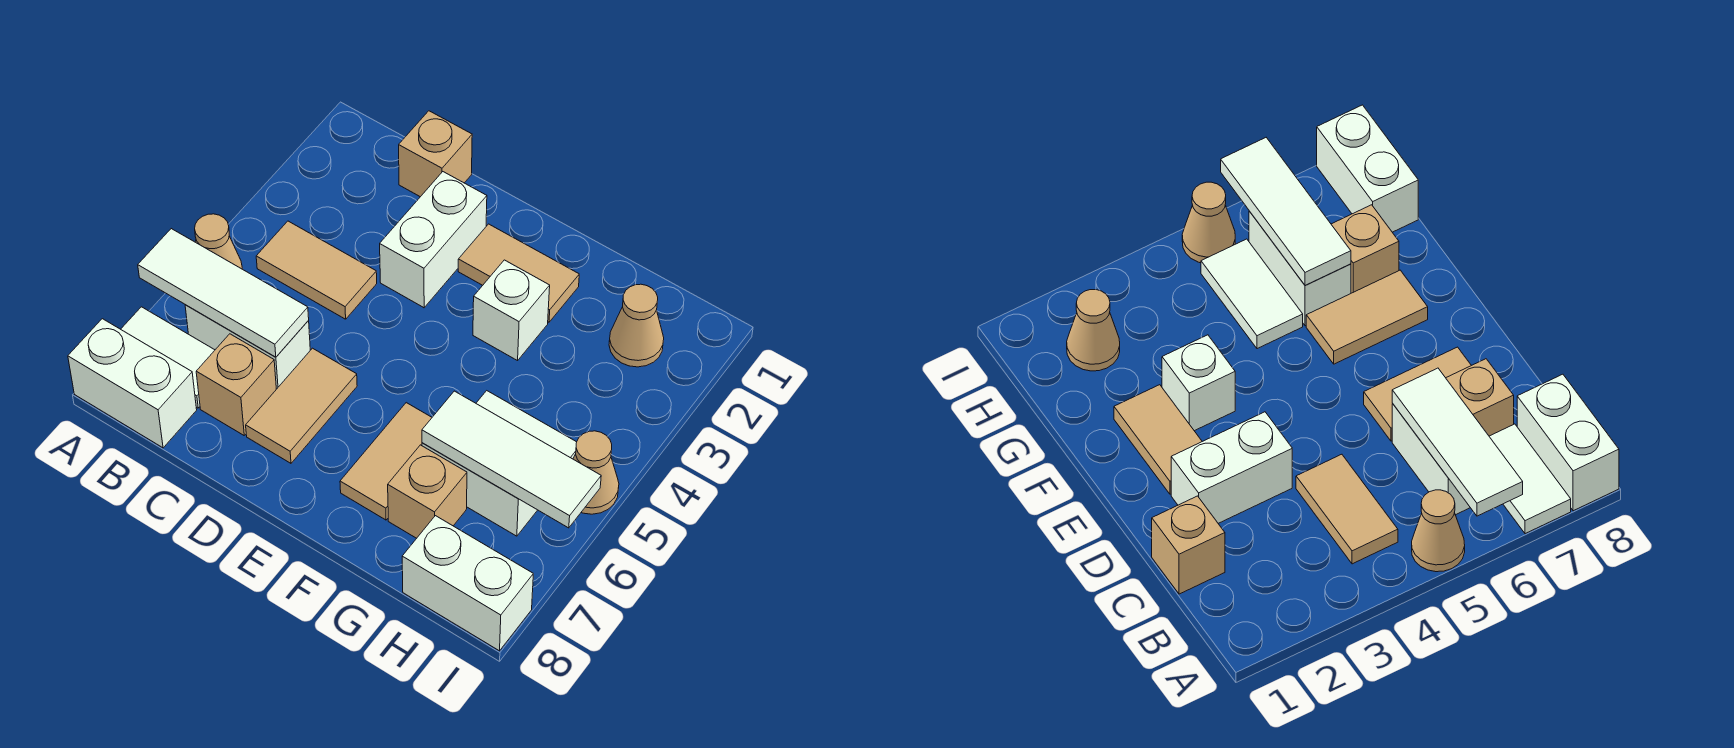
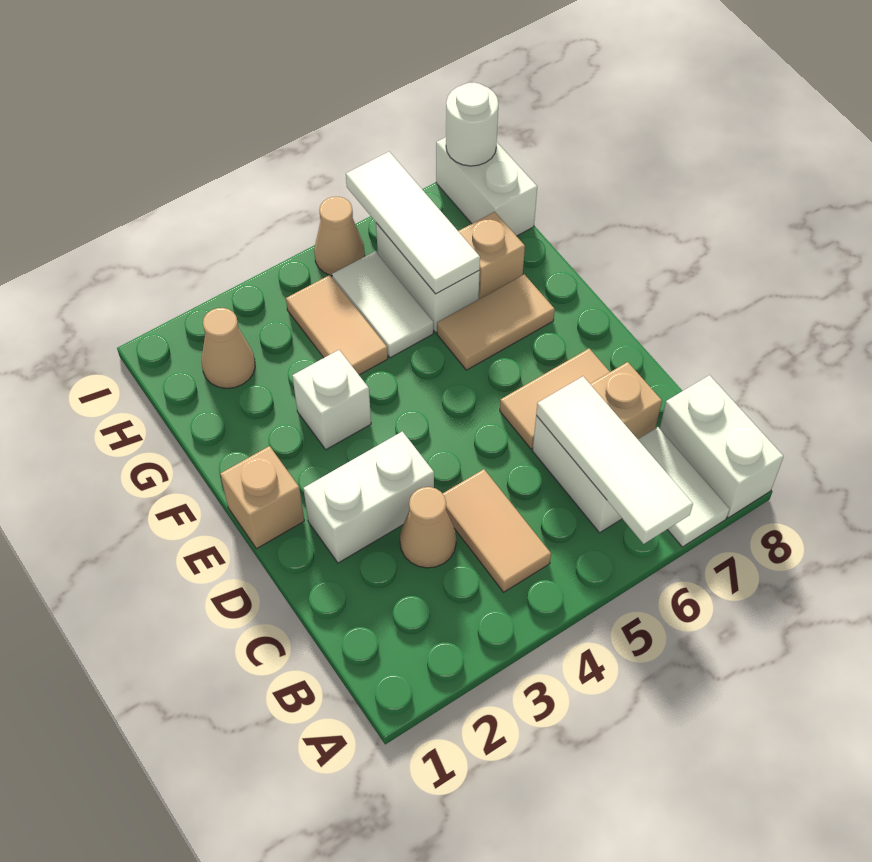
tan 1x1 cone [195,214,242,269] -> tan 1x1 cone moved to [400,487,456,568]
tan 1x1 brick [399,111,472,197] -> tan 1x1 brick moved to [220,446,304,549]
tan 1x2 tile [458,224,579,322] -> tan 1x2 tile moved to [286,275,388,375]
none -> white 1x1 round brick [446,83,499,166]

